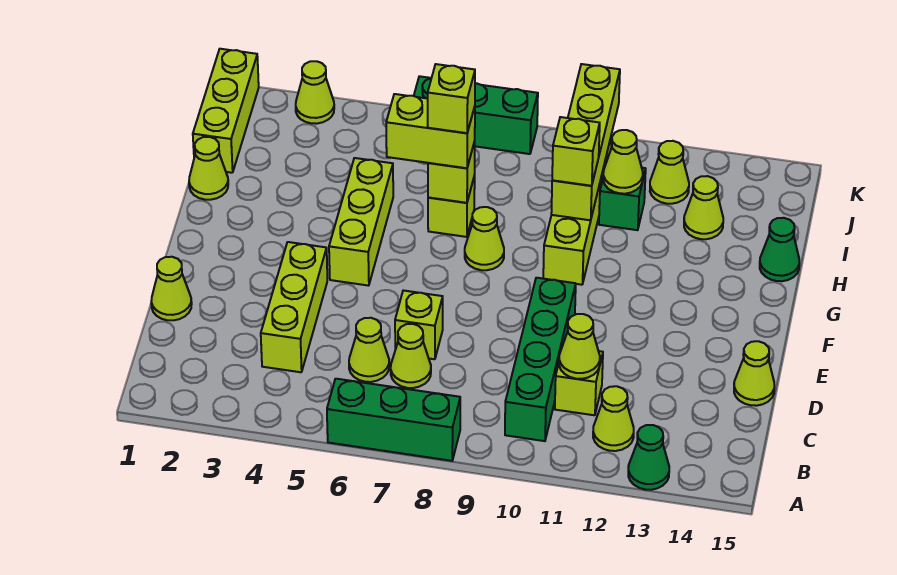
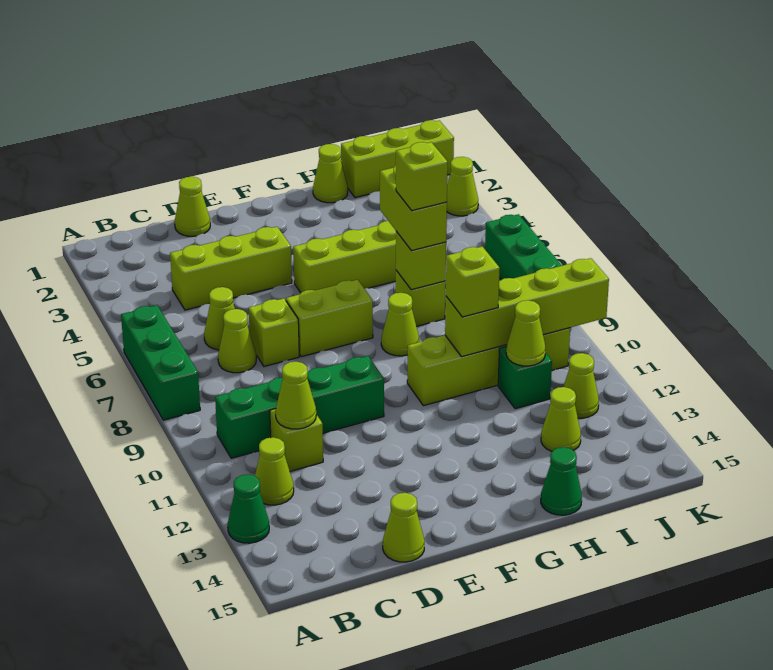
none -> lime 1x2 brick [286,280,373,357]

